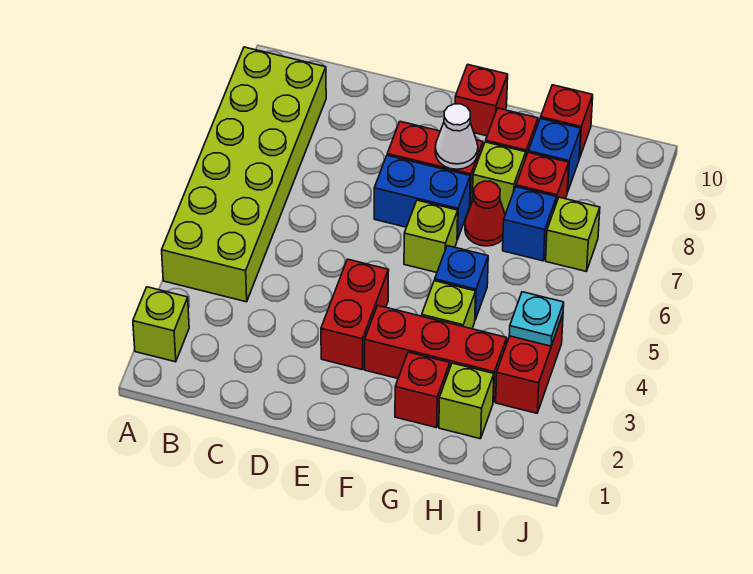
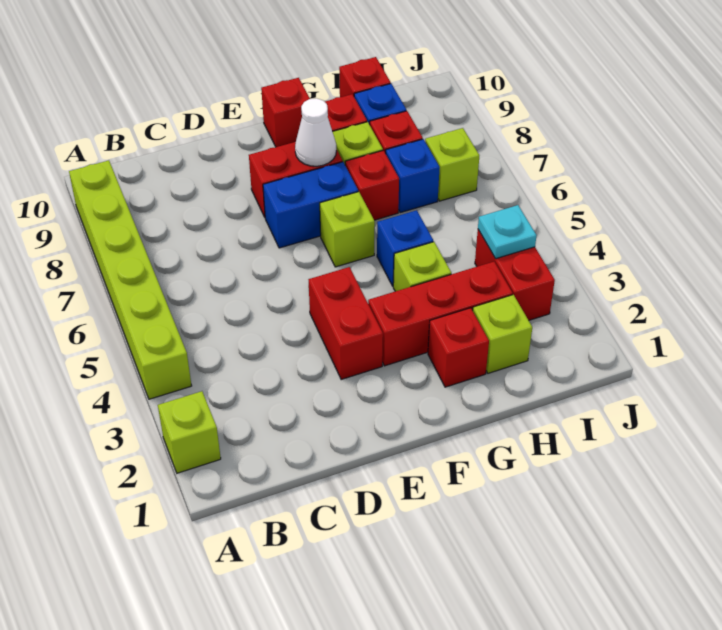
lime 2x6 brick [162,47,326,302] -> lime 1x6 brick [69,160,192,399]
red 1x1 cone [465,181,505,246] -> red 1x1 brick [345,150,399,220]

